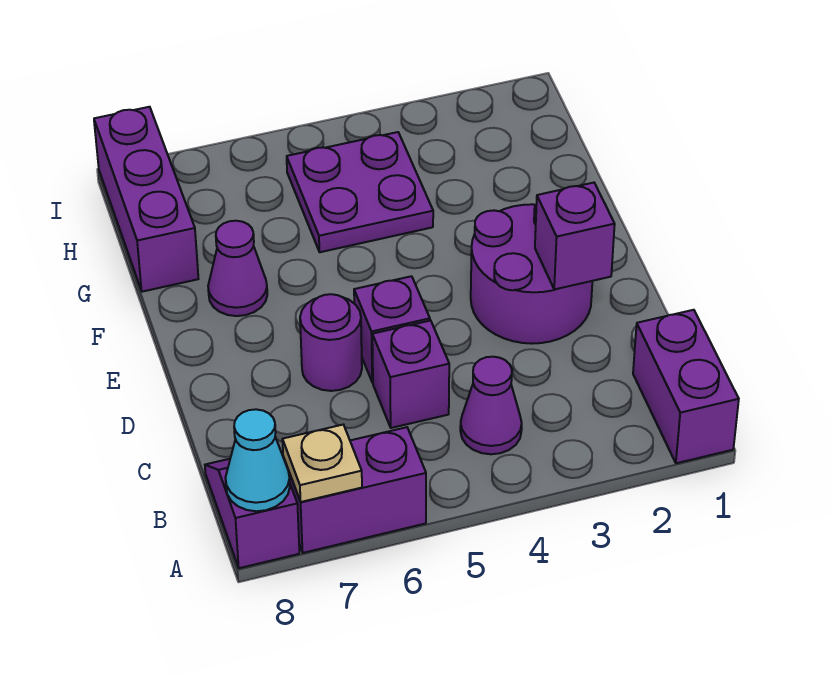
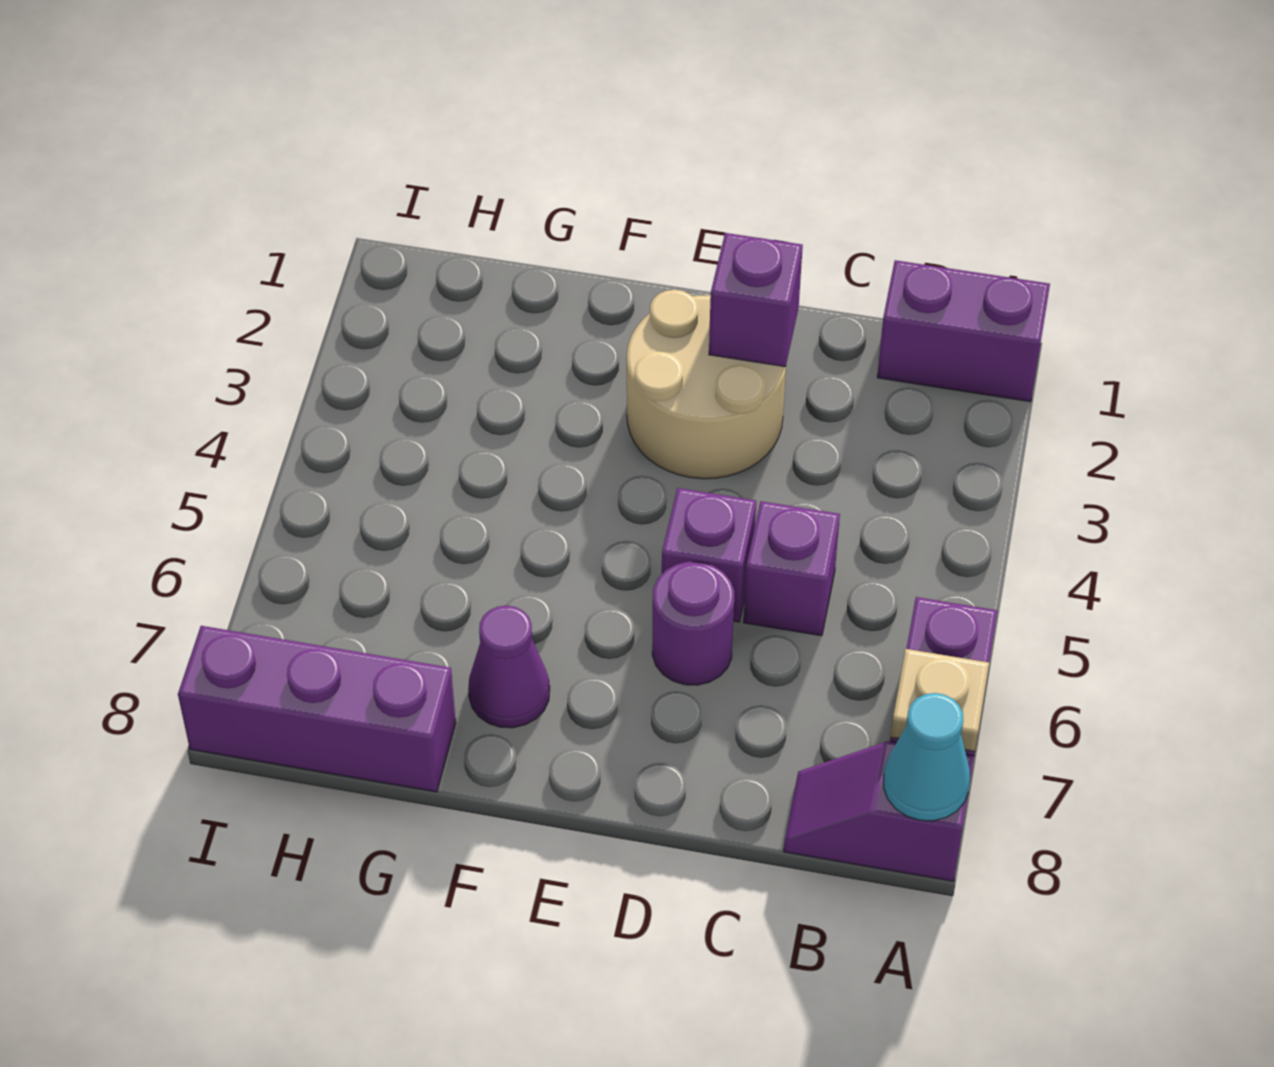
purple 1x1 cone [460,357,522,454] -> none
purple 2x2 round brick [471,204,592,344] -> tan 2x2 round brick [627,290,786,479]
purple 2x2 plate [287,132,433,252] -> none

